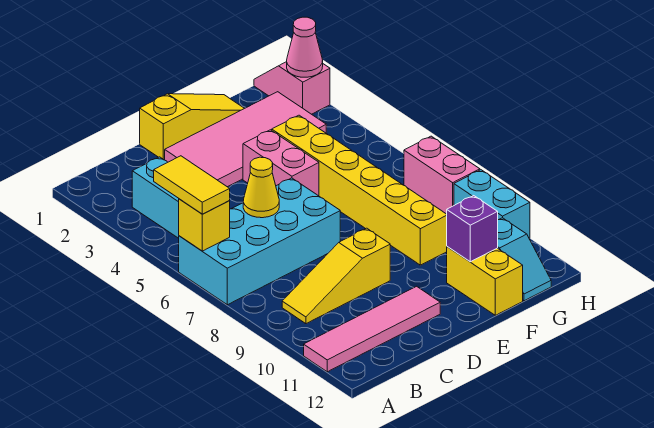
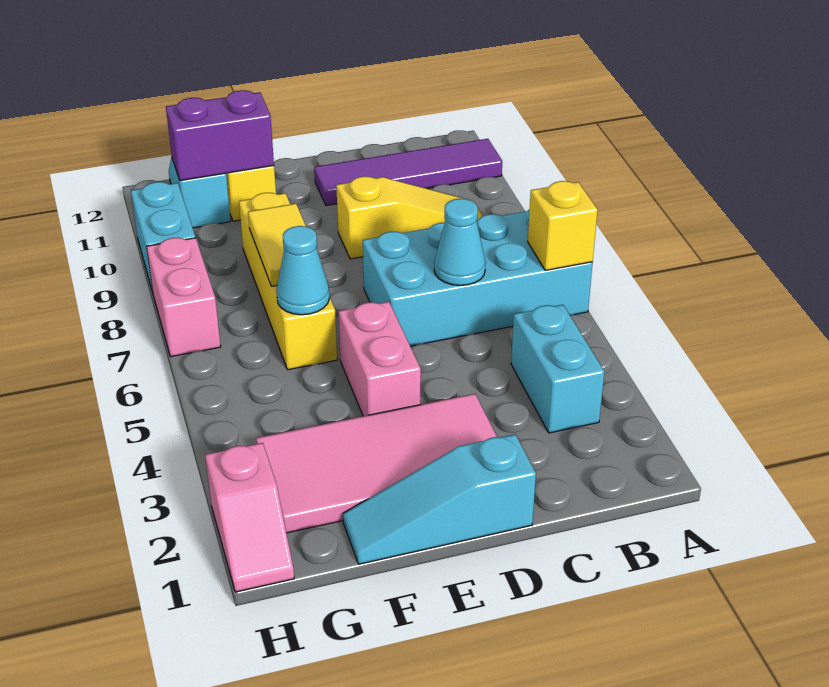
yellow 1x2 tile [154,156,230,214] -> yellow 1x2 tile moved to [248,204,306,286]
pink 1x4 tile [304,286,440,372] -> purple 1x4 tile [314,139,502,206]
yellow 1x1 cone [243,157,279,218] -> cyan 1x1 cone [434,199,486,285]
yellow 1x3 slope [140,94,244,160] -> cyan 1x3 slope [343,434,536,564]
yellow 1x6 brick [272,115,447,265] -> yellow 1x4 brick [239,193,337,370]
none -> cyan 1x1 cone [277,226,329,315]
purple 1x1 brick [447,196,498,262] -> purple 1x2 brick [166,90,274,181]
pink 1x1 cone [287,17,323,77] -> none

